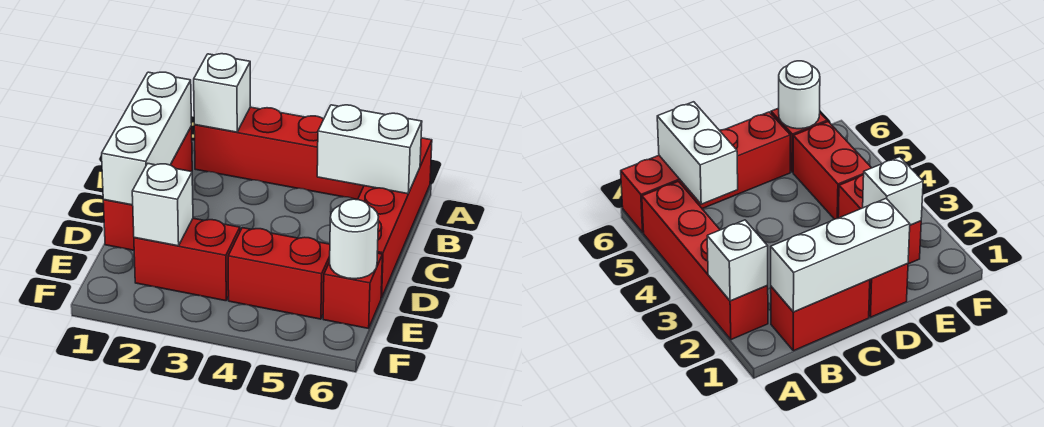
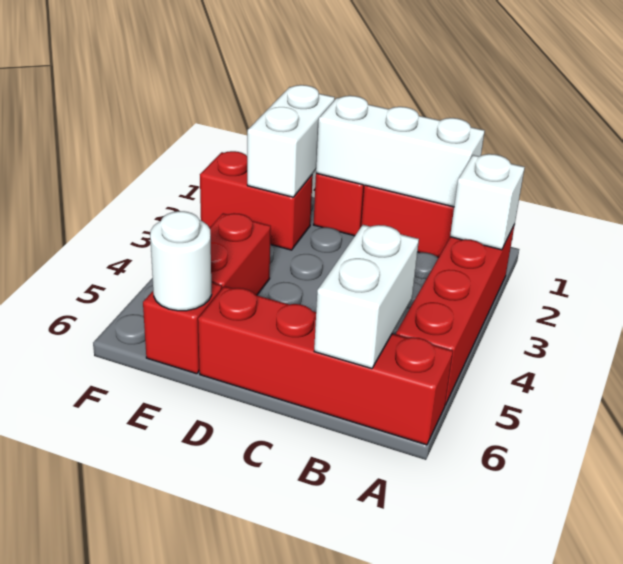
red 1x2 brick [134,218,240,301] -> red 1x2 brick turned to [200,151,313,250]
white 1x1 brick [132,164,193,246] -> white 1x2 brick [247,85,335,197]

